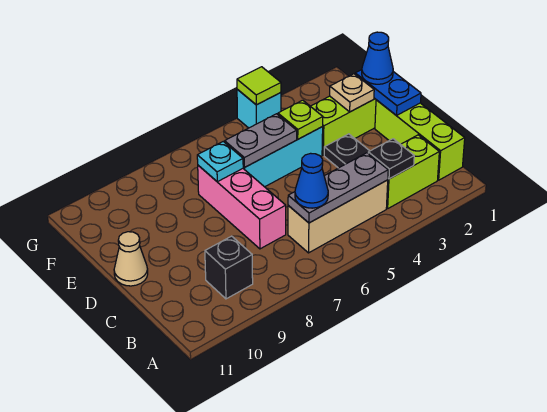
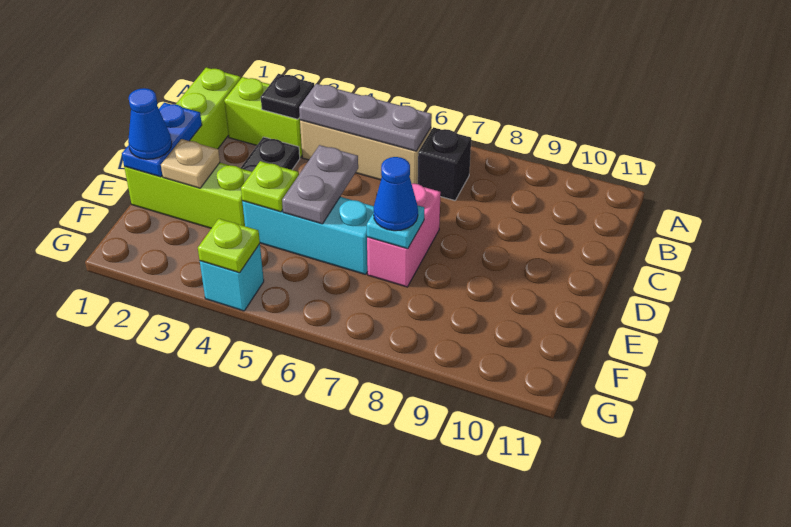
blue 1x1 cone [295,153,328,208] -> blue 1x1 cone moved to [374,157,418,231]
black 1x1 brick [205,236,253,299] -> black 1x1 brick moved to [418,127,471,200]
pink 1x3 brick [198,165,286,249] -> pink 1x2 brick [367,183,441,287]
tan 1x1 cone [114,232,148,286] -> none
grey 1x2 plate [225,114,297,168] -> grey 1x2 plate turned to [282,145,358,224]
lime 1x1 tile [237,67,281,105] -> lime 1x1 plate [198,219,260,273]

